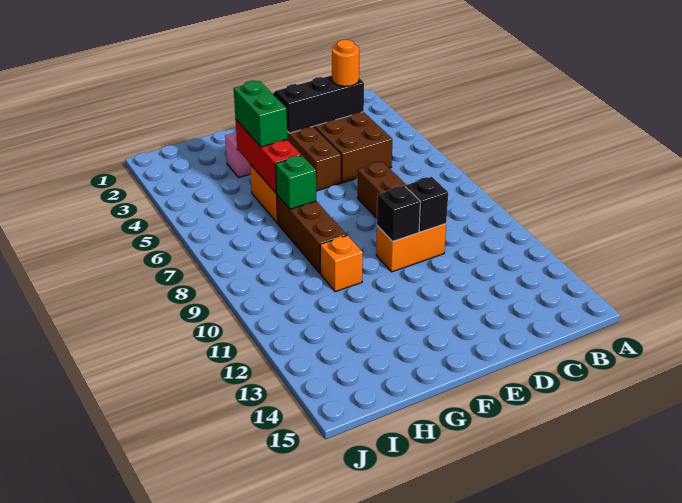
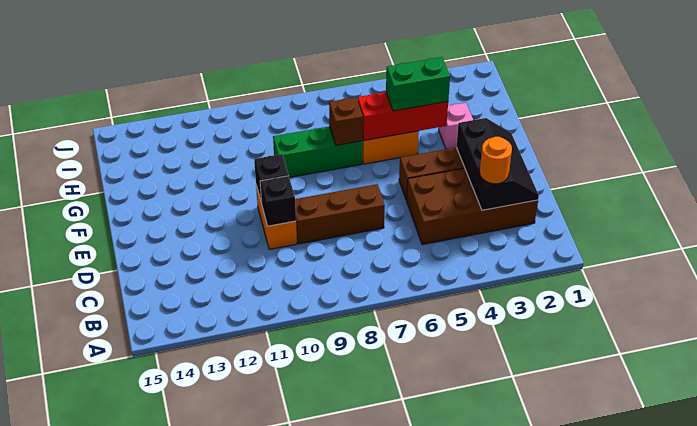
brown 1x3 brick [277,195,347,274] -> green 1x3 brick [273,126,363,177]
green 1x1 brick [275,156,317,209] -> brown 1x1 brick [329,97,363,145]
orange 1x1 brick [320,235,363,292] -> none

